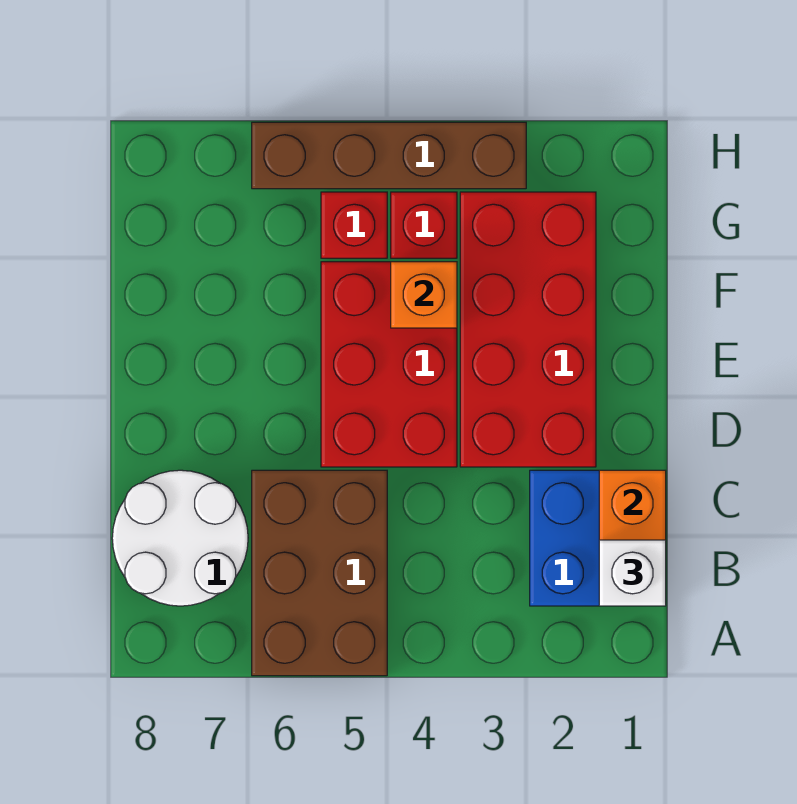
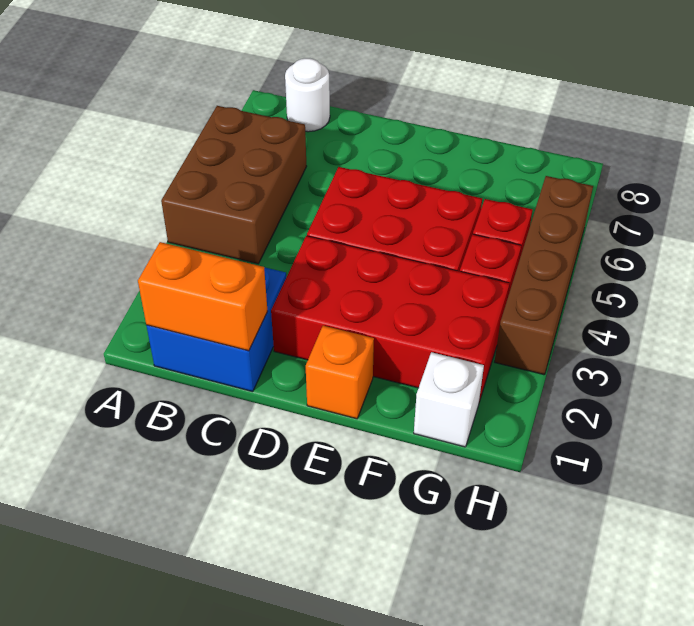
brown 2x3 brick [252,470,387,676] -> brown 2x3 brick turned to [161,106,307,264]
white 1x1 brick [599,540,666,606] -> white 1x1 brick moved to [414,352,484,447]
white 2x2 round brick [112,470,248,606] -> white 1x1 round brick [285,58,330,132]
orange 1x1 brick [391,262,457,328] -> orange 1x1 brick moved to [306,326,374,419]

